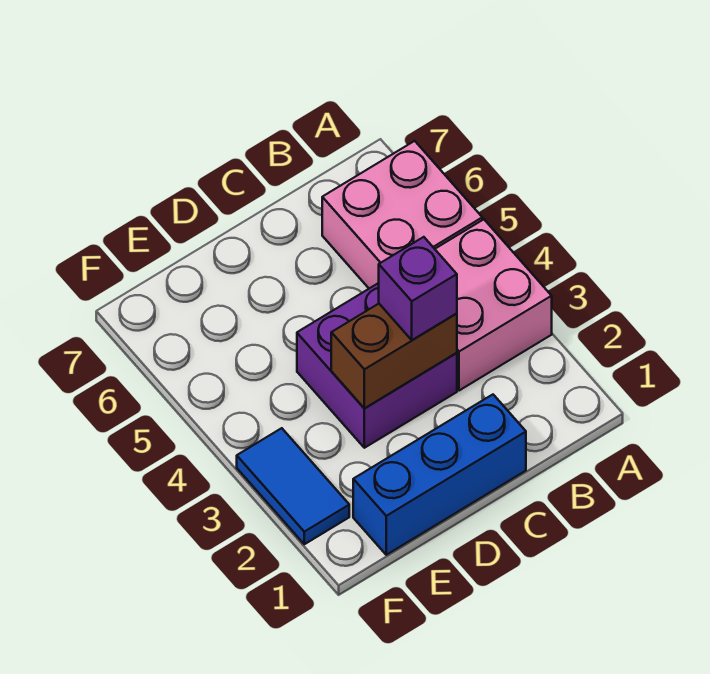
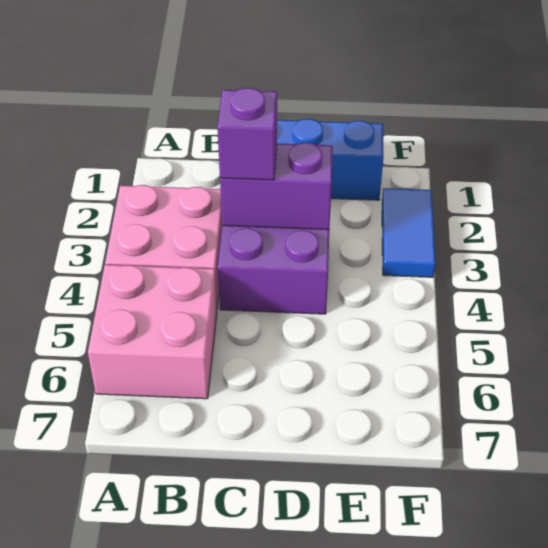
brown 1x2 brick [331,304,457,409] -> purple 1x2 brick [220,142,333,230]

